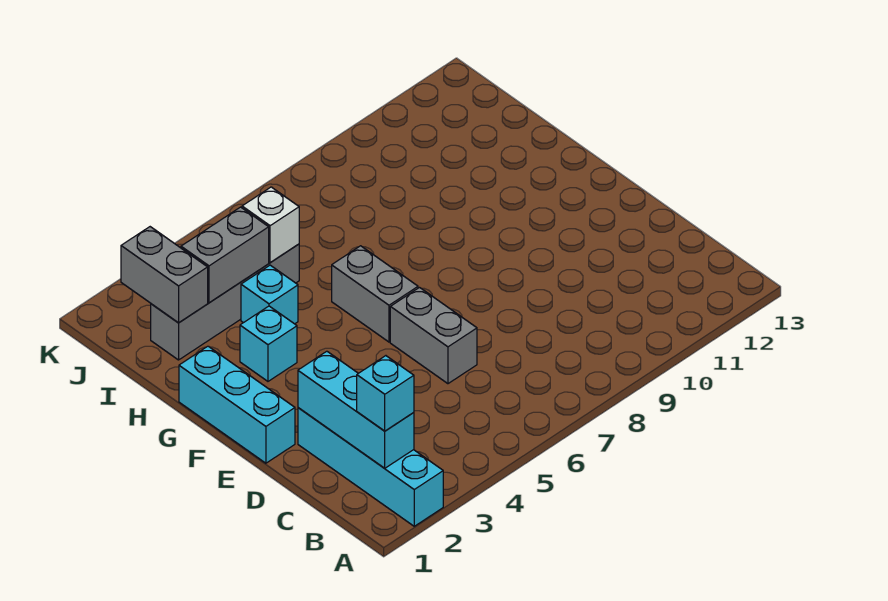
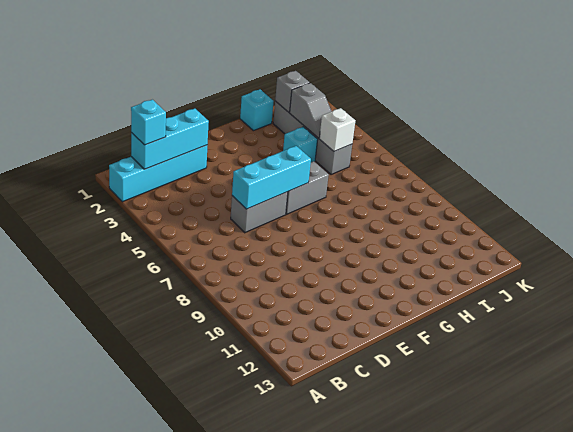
cyan 1x3 brick [179,346,295,463] -> cyan 1x3 brick moved to [232,146,311,209]
cyan 1x1 brick [240,306,297,381] -> cyan 1x1 brick moved to [240,89,274,131]
grey 1x2 brick [121,227,208,323] -> grey 1x1 brick [275,71,310,112]
grey 1x2 brick [181,207,269,303] -> grey 1x2 slope [290,83,332,138]

